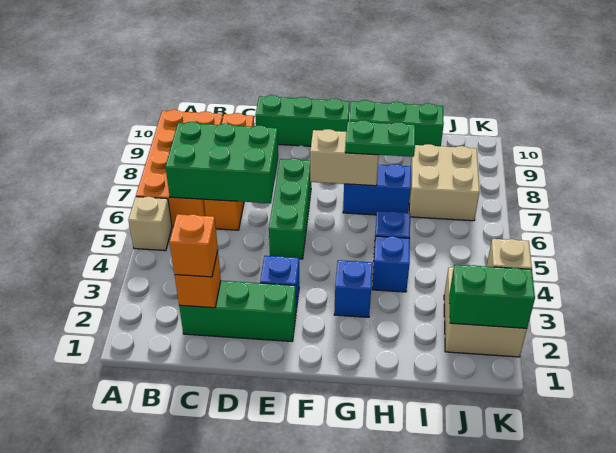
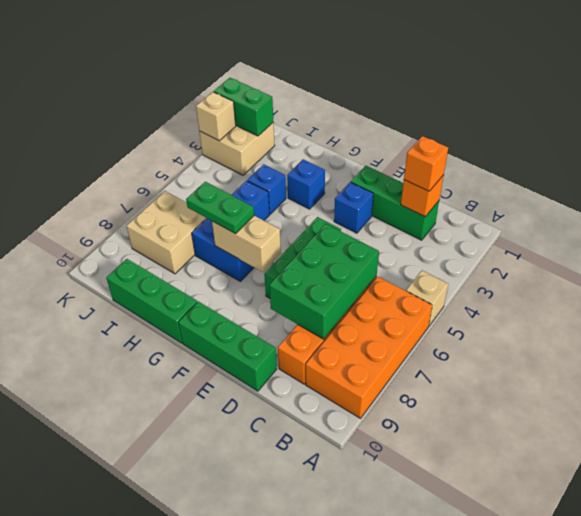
green 2x3 brick [166,122,278,203] -> green 2x3 brick turned to [269,224,379,339]

